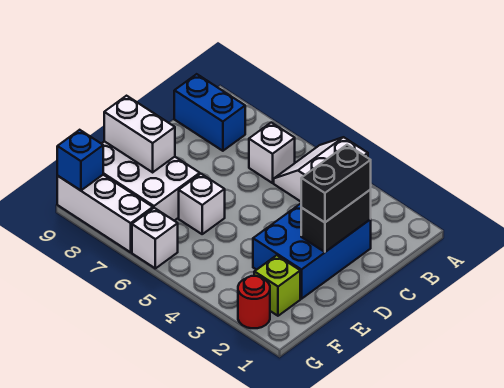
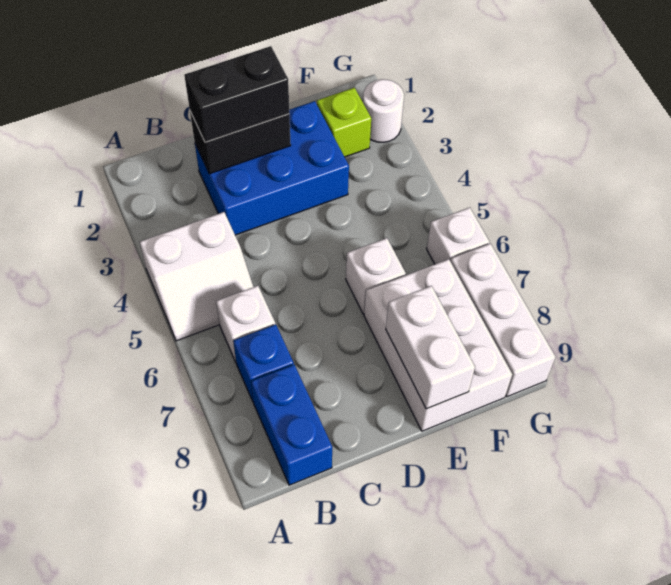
red 1x1 round brick [238,276,270,328] -> white 1x1 round brick [363,79,404,142]
blue 1x1 brick [57,130,103,190] -> blue 1x1 brick moved to [233,324,294,401]

